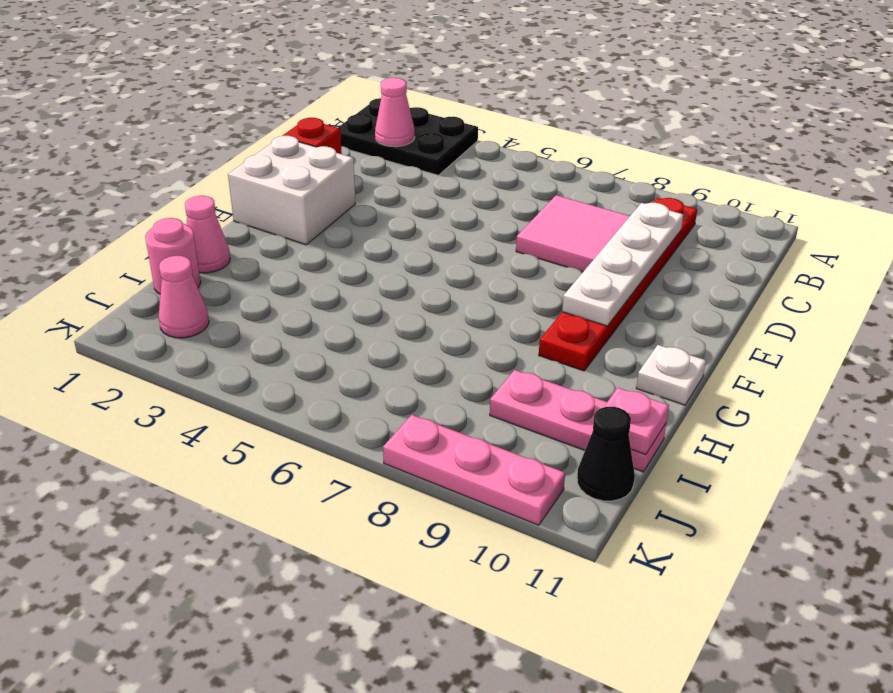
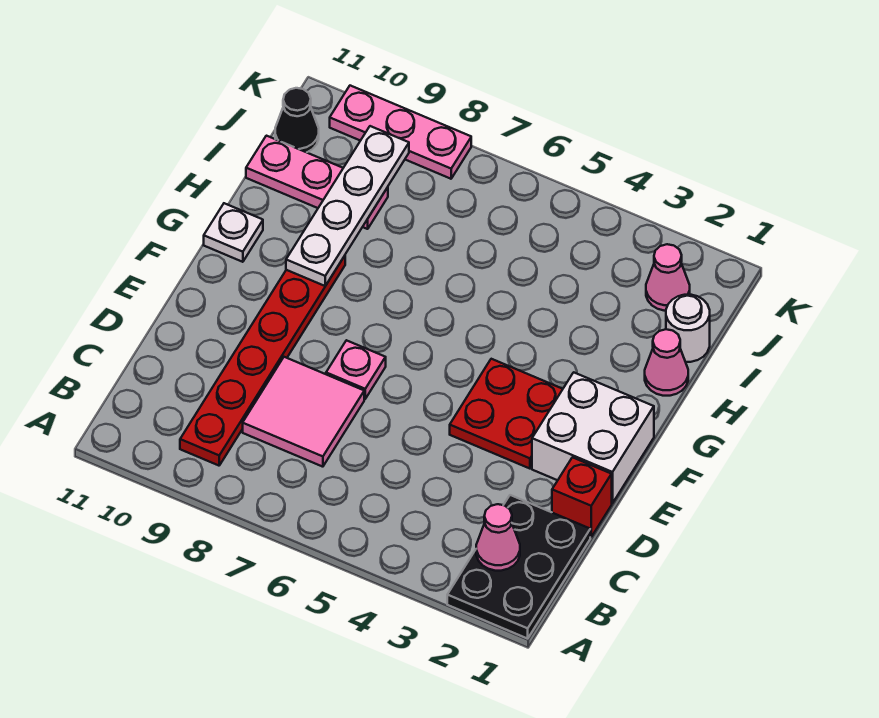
black 2x3 plate [338,98,478,175] -> black 2x3 plate turned to [447,495,590,639]
white 1x4 plate [562,203,683,326] -> white 1x4 plate moved to [286,126,409,286]
none -> red 2x2 plate [450,359,563,469]
pink 1x1 round brick [145,218,201,294] -> white 1x1 round brick [666,295,710,362]
pink 1x1 plate [604,388,669,455] -> pink 1x1 plate moved to [326,340,386,399]

